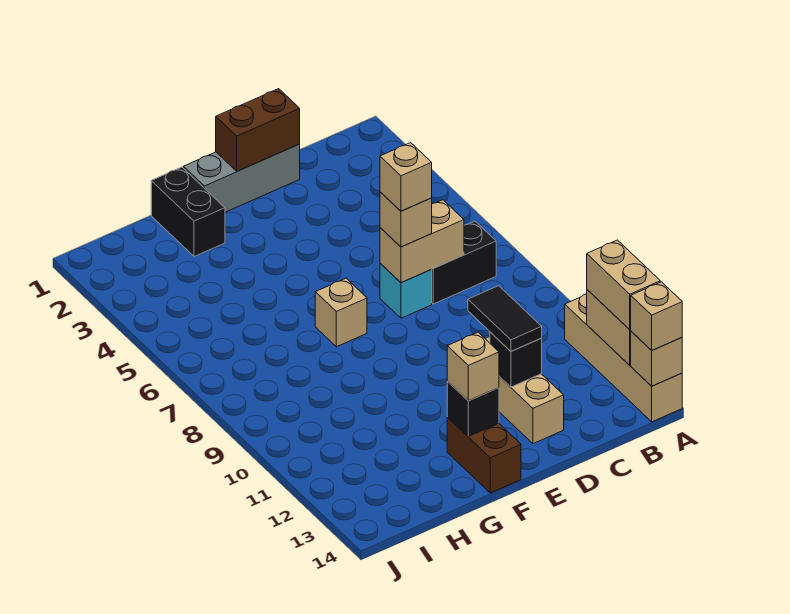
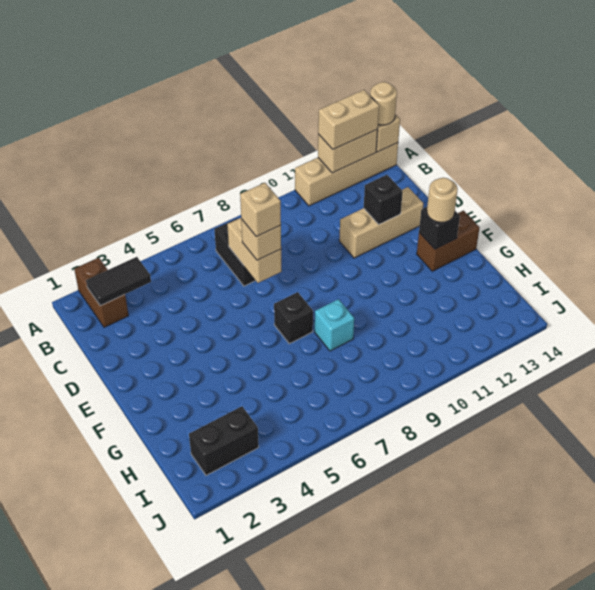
tan 1x1 brick [630,282,682,350] -> tan 1x1 round brick [370,82,397,125]
grey 1x3 brick [183,144,300,212] -> none
brown 1x2 brick [216,89,300,171] -> brown 1x2 brick moved to [74,258,129,327]
cyan 1x1 brick [380,263,432,318] -> cyan 1x1 brick moved to [315,299,354,351]
black 1x2 tile [468,286,542,351] -> black 1x2 tile moved to [86,257,151,306]
tan 1x1 brick [315,278,367,347] -> black 1x1 brick [274,292,313,344]
tan 1x1 brick [447,332,499,401] -> tan 1x1 round brick [427,178,458,222]
black 1x2 brick [151,167,225,257] -> black 1x2 brick moved to [189,406,259,475]

